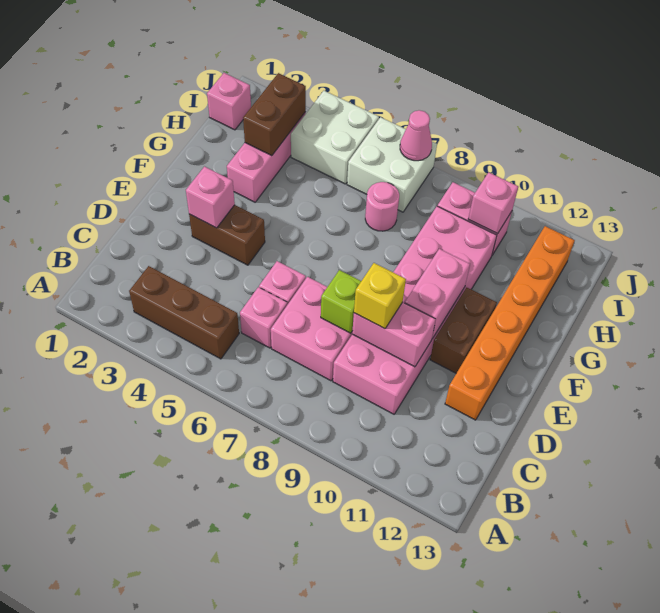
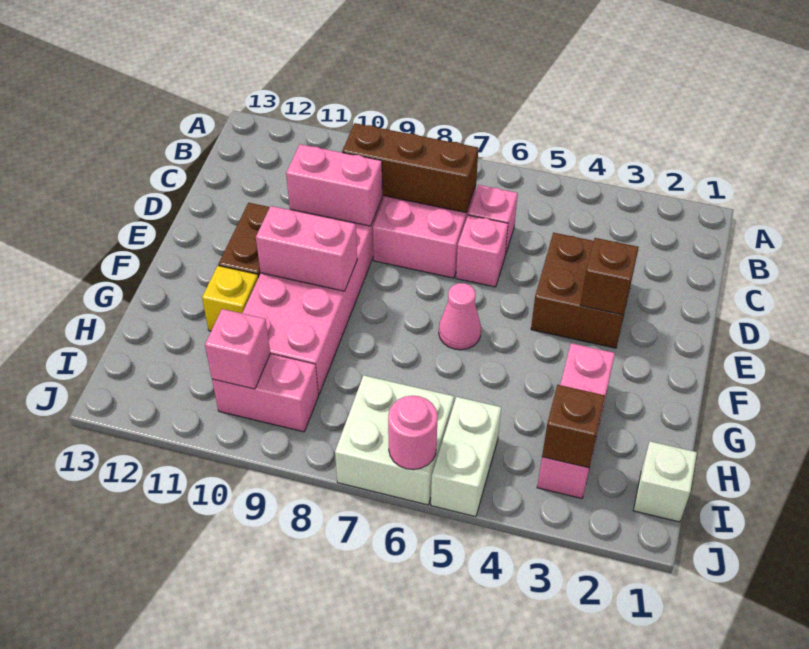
brown 1x3 brick [129,266,239,359] -> brown 1x3 brick moved to [342,123,478,213]
lime 1x1 brick [321,270,361,333] -> none
yellow 1x1 brick [354,263,406,329] -> yellow 1x1 brick moved to [202,266,258,331]
orange 1x6 brick [445,226,575,420] -> none
brown 1x2 brick [189,205,265,265] -> brown 2x2 brick [531,233,637,348]
pink 1x1 brick [186,167,235,228] -> brown 1x1 brick [580,238,639,315]
pink 1x2 brick [405,249,470,339] -> pink 1x2 brick turned to [256,206,357,291]
brown 1x2 brick [243,73,306,156] -> brown 1x1 brick [542,385,605,468]
pink 1x1 round brick [365,182,399,231] -> pink 1x1 round brick moved to [388,396,438,470]
pink 1x1 brick [207,73,251,130] -> white 1x1 brick [633,441,697,522]
white 2x2 brick [291,91,379,184] -> white 1x2 brick [431,397,501,517]
pink 1x1 cone [400,110,432,161] -> pink 1x1 cone moved to [439,283,481,350]

